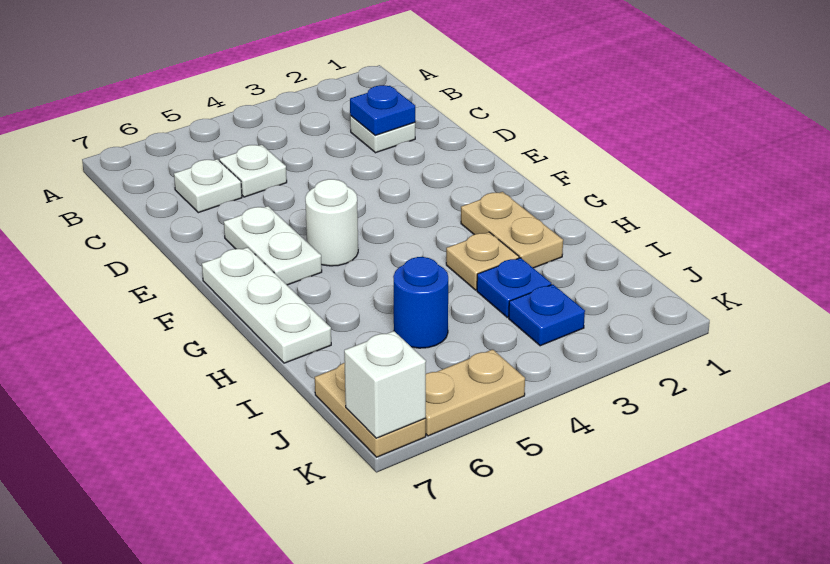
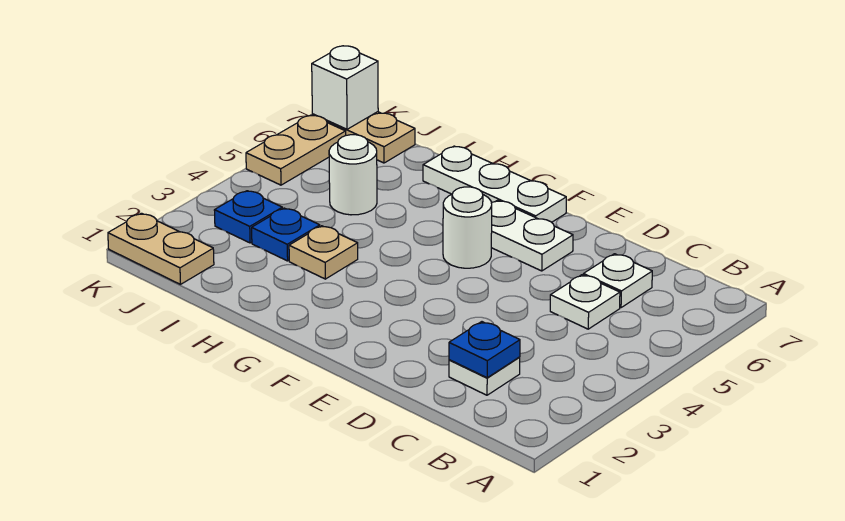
tan 1x2 plate [461,192,563,268] -> tan 1x2 plate moved to [108,213,214,284]
blue 1x1 round brick [393,257,448,348] -> white 1x1 round brick [329,135,377,215]

